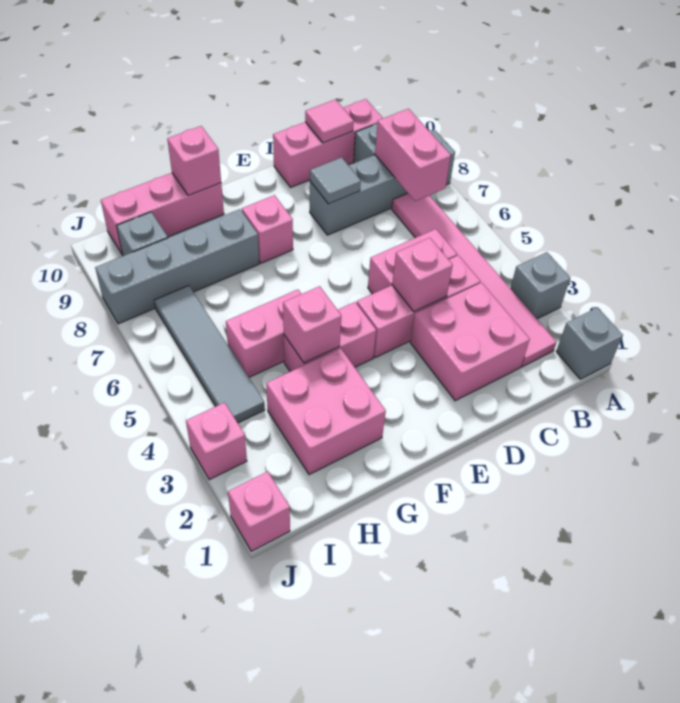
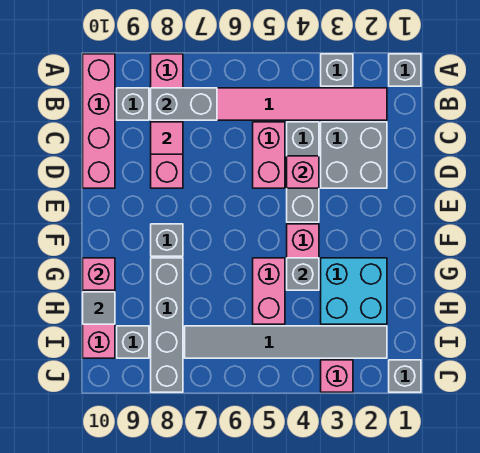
grey 1x4 brick [310,131,455,235] -> pink 1x4 brick [151,54,183,188]
pink 1x2 brick [375,109,451,201] -> grey 1x2 brick [151,88,217,120]
pink 1x3 brick [273,99,383,187] -> pink 1x4 brick [83,54,115,188]
pink 2x2 brick [410,283,530,401] -> grey 2x2 brick [321,122,387,188]
pink 1x3 brick [357,255,480,358] -> grey 1x3 brick [287,122,319,222]
pink 1x1 tile [305,100,354,143] -> pink 1x1 tile moved to [151,122,183,154]
grey 1x1 tile [310,157,361,204] -> grey 1x1 tile moved to [83,292,115,324]
pink 1x1 brick [242,195,293,263] -> grey 1x1 brick [151,224,183,256]
pink 2x2 brick [266,348,386,475] -> cyan 2x2 brick [321,258,387,324]
pink 1x1 brick [283,286,341,363] -> grey 1x1 brick [287,258,319,290]
grey 1x4 tile [154,286,265,423] -> grey 1x6 tile [185,326,387,358]
pink 1x1 brick [228,471,290,551] -> grey 1x1 brick [389,360,421,392]

